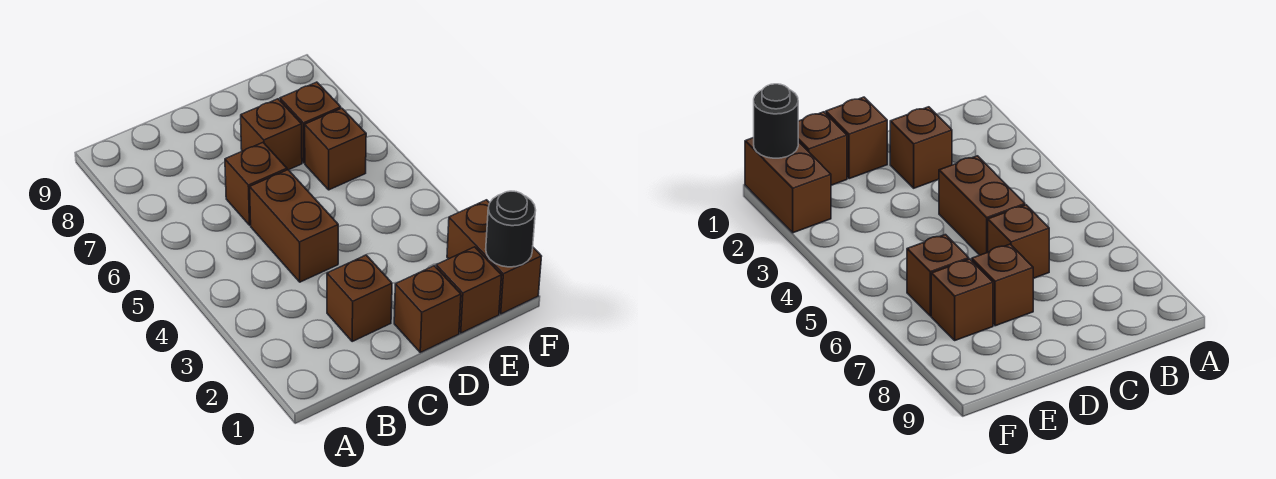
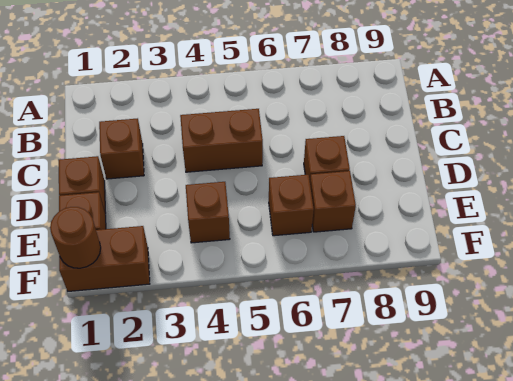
brown 1x1 brick [225,143,287,225] -> brown 1x1 brick moved to [186,182,230,243]
black 1x1 round brick [486,191,536,267] -> brown 1x1 round brick [50,207,101,268]

